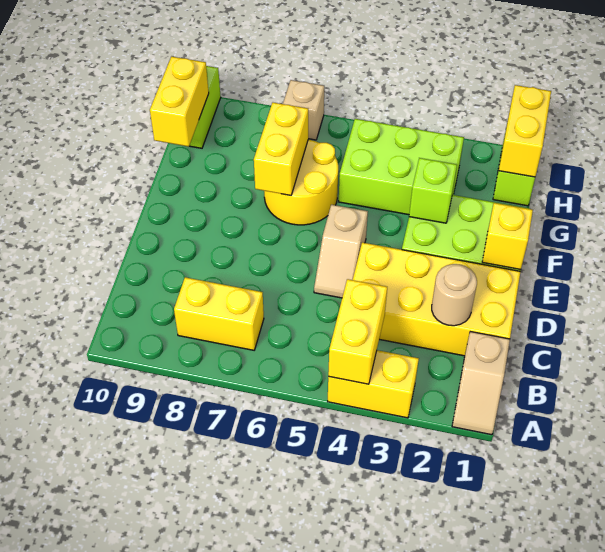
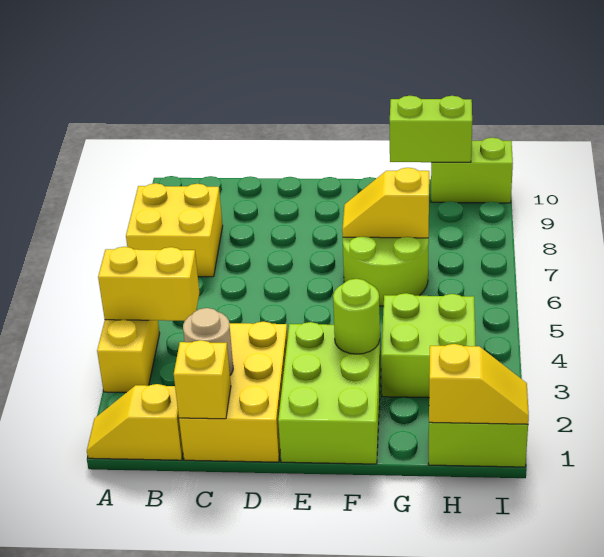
tan 1x2 slope [452,332,510,435] -> yellow 1x2 slope [87,384,183,460]
yellow 1x2 brick [174,277,264,350] -> yellow 2x2 brick [126,183,223,277]
yellow 2x4 brick [353,242,521,356] -> yellow 2x3 brick [179,322,288,462]
tan 1x2 slope [314,205,368,298] -> none
yellow 1x1 brick [482,203,533,270] -> yellow 1x1 brick moved to [174,340,231,419]
lime 1x1 brick [409,158,457,223] -> lime 1x1 round brick [333,279,380,354]
yellow 2x2 round brick [264,140,338,225] -> lime 2x2 round brick [343,236,429,306]
yellow 1x2 brick [254,103,308,195] -> yellow 1x2 slope [342,168,429,238]
lime 2x3 brick [339,119,464,215] -> lime 2x2 brick [381,293,475,398]
yellow 1x2 brick [150,57,209,147] -> lime 1x2 brick [390,96,472,163]
yellow 1x2 brick [499,85,551,177] -> yellow 1x2 slope [429,344,529,424]
tan 1x1 brick [283,80,324,140] -> none

